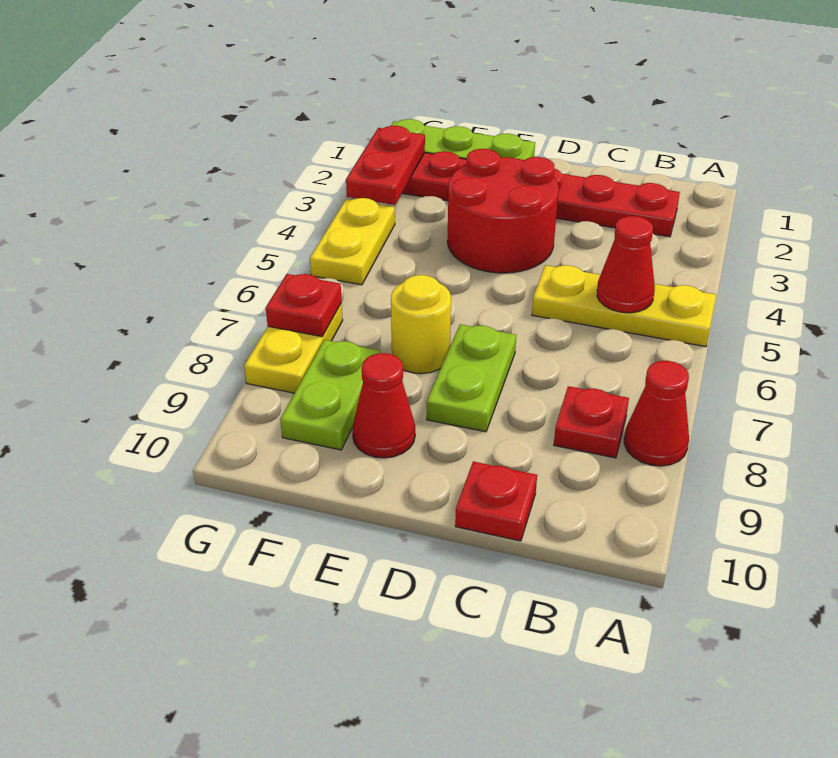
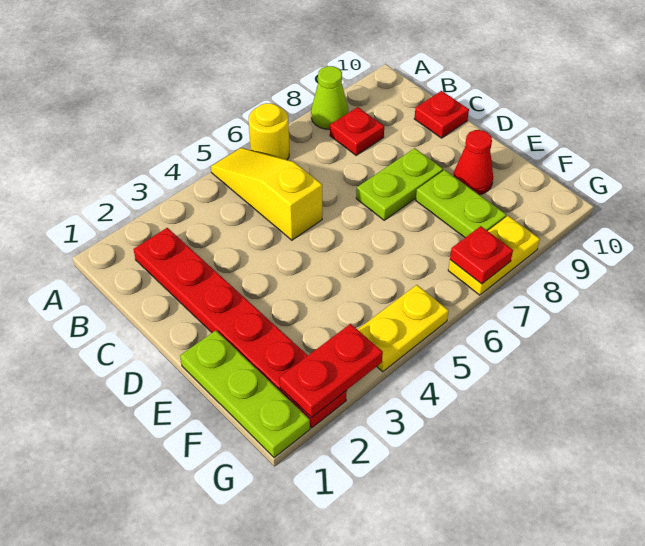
yellow 1x3 plate [532,265,716,347] -> yellow 1x3 slope [211,148,322,240]
red 1x1 cone [624,361,689,466] -> lime 1x1 cone [311,66,348,129]
red 1x1 cone [597,216,655,313] -> none
red 2x2 round brick [447,149,559,273] -> none
yellow 1x1 round brick [391,275,451,374] -> yellow 1x1 round brick moved to [248,103,289,160]
lime 1x2 plate [280,340,380,450] -> lime 1x2 plate turned to [416,170,506,237]

